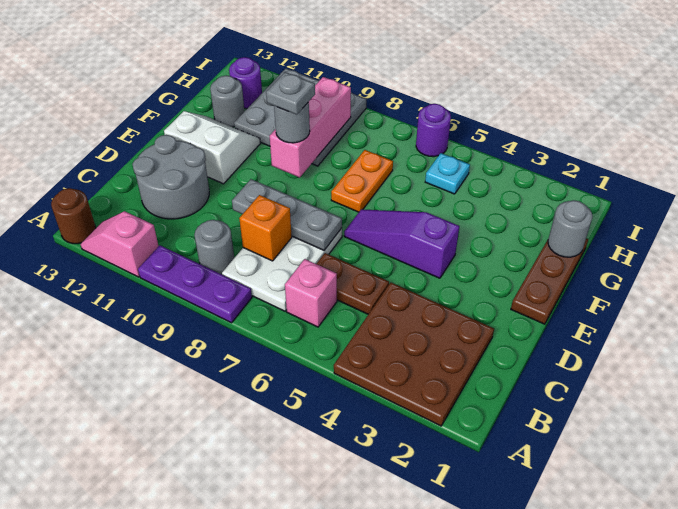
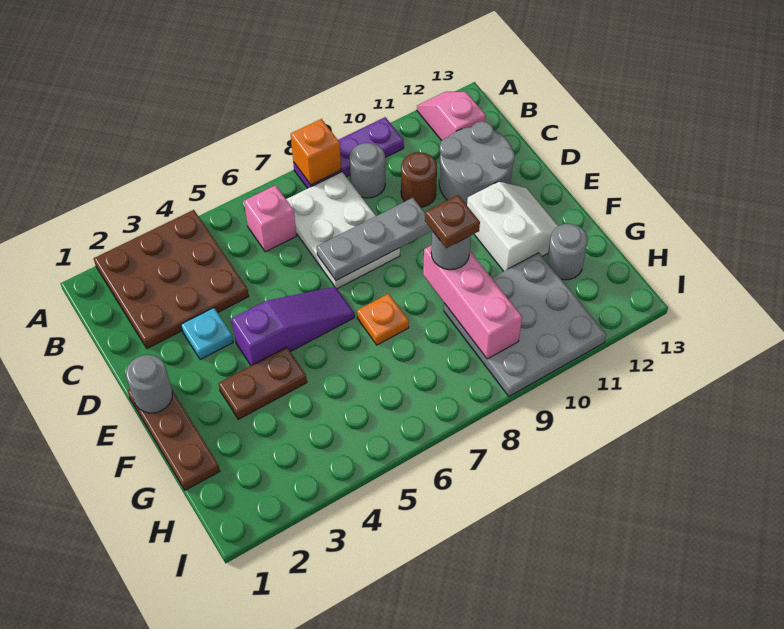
pink 1x2 slope [80,211,158,277] -> pink 1x2 slope turned to [417,92,486,141]
brown 1x1 round brick [51,188,96,244] -> brown 1x1 round brick moved to [401,152,437,207]
brown 1x2 plate [317,253,389,314] -> brown 1x2 plate moved to [218,347,307,419]
orange 1x1 brick [239,195,292,261] -> orange 1x1 brick moved to [291,119,341,185]
white 2x2 slope [164,111,260,184] -> white 2x2 slope turned to [467,182,558,271]
orange 1x2 plate [331,150,393,212] -> orange 1x1 plate [357,294,409,345]
grey 1x1 plate [266,72,315,115] -> brown 1x1 plate [425,195,480,248]
grey 1x1 round brick [548,200,593,257] -> grey 1x1 round brick moved to [126,355,172,413]
cyan 1x1 plate [425,153,470,194] -> cyan 1x1 plate moved to [181,308,233,360]
purple 1x1 round brick [229,57,262,109] -> none
purple 1x1 round brick [416,104,451,157] -> none

